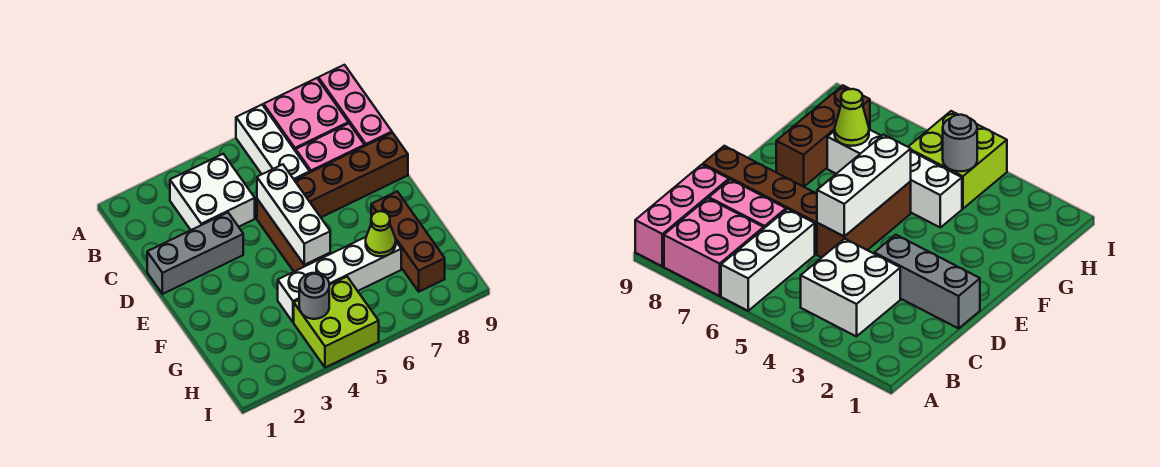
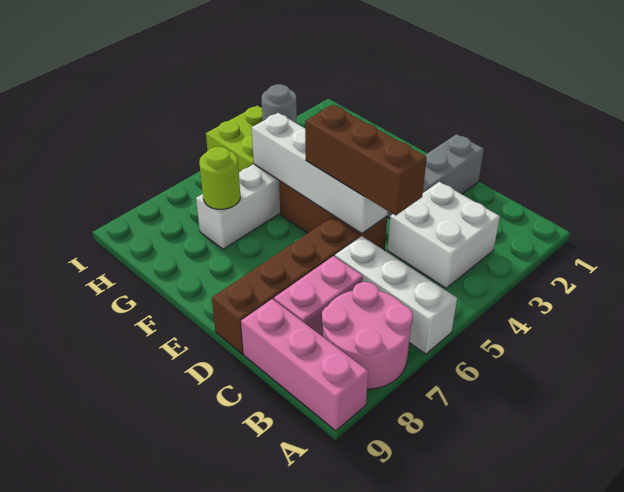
pink 2x2 brick [264,78,348,151] -> pink 2x2 round brick [322,282,413,389]
white 1x3 brick [257,164,330,265] -> white 1x4 brick [252,113,388,234]
brown 1x3 brick [371,191,445,292] -> brown 1x3 brick moved to [305,105,427,215]
lime 1x1 cone [366,211,396,256] -> lime 1x1 round brick [199,147,240,209]

